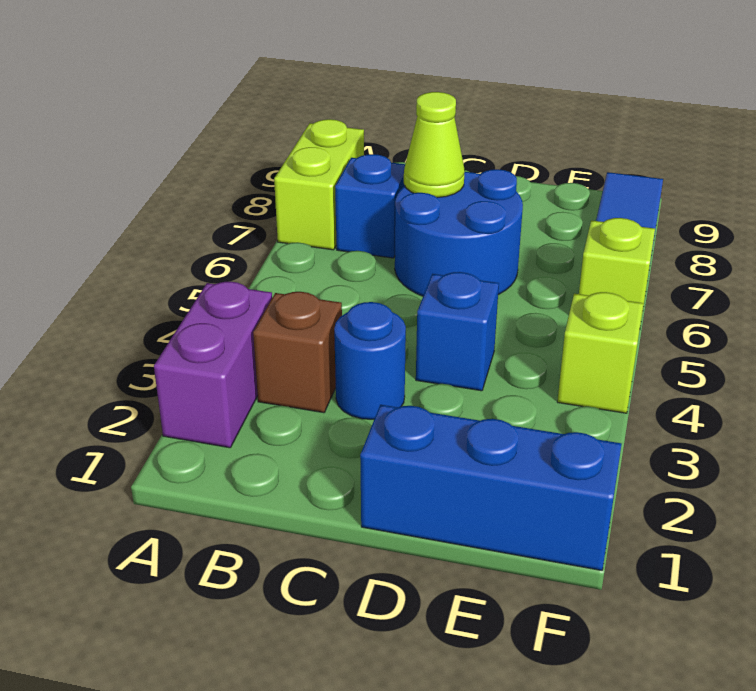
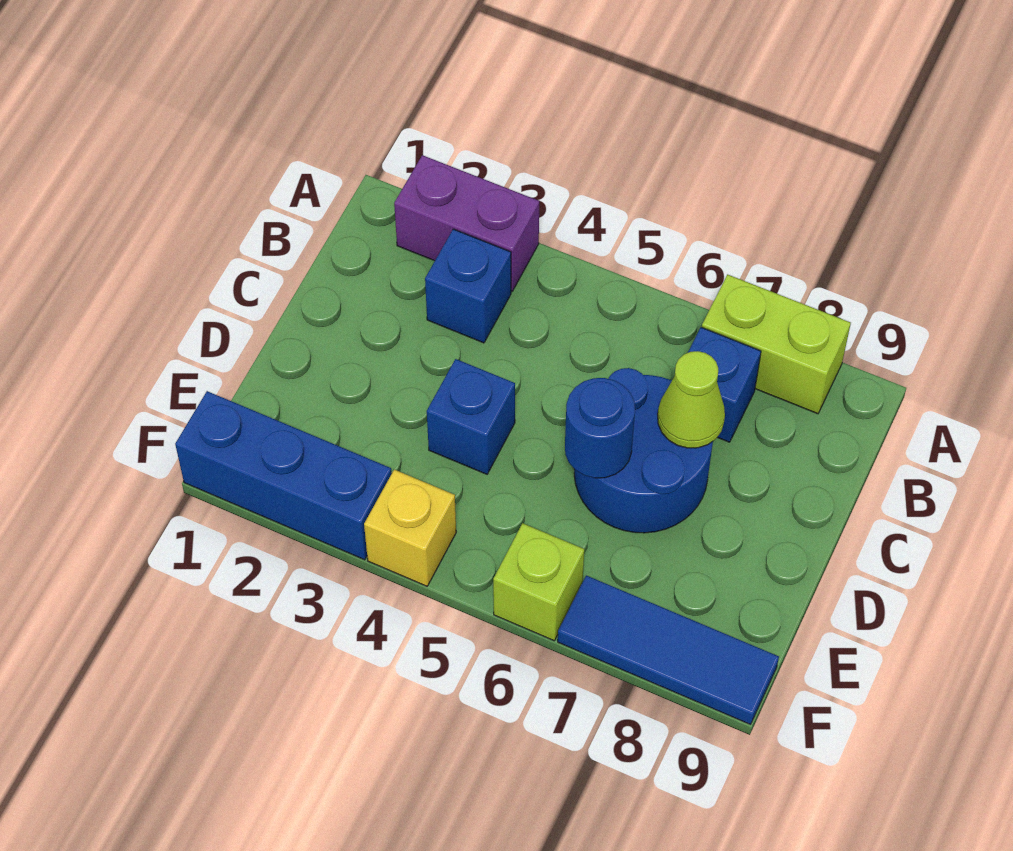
brown 1x1 brick [253,292,342,413] -> blue 1x1 brick [425,229,511,343]
blue 1x1 round brick [334,302,406,419] -> blue 1x1 round brick moved to [565,378,635,478]
blue 1x3 brick [360,405,622,571] -> blue 1x3 brick turned to [175,391,392,560]
lime 1x1 brick [557,292,644,413] -> yellow 1x1 brick [364,470,456,586]

